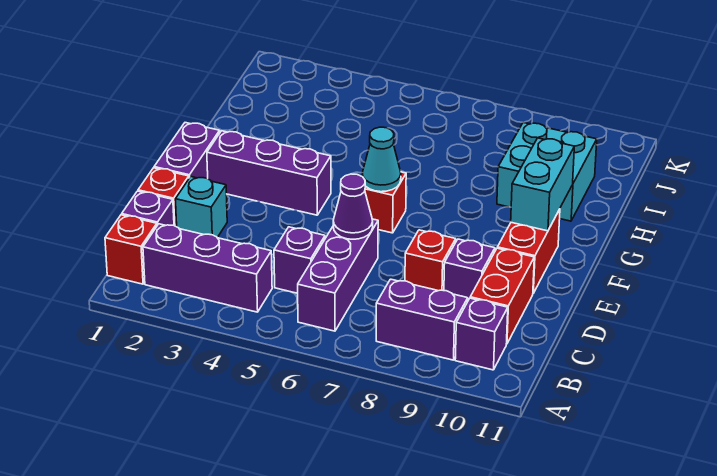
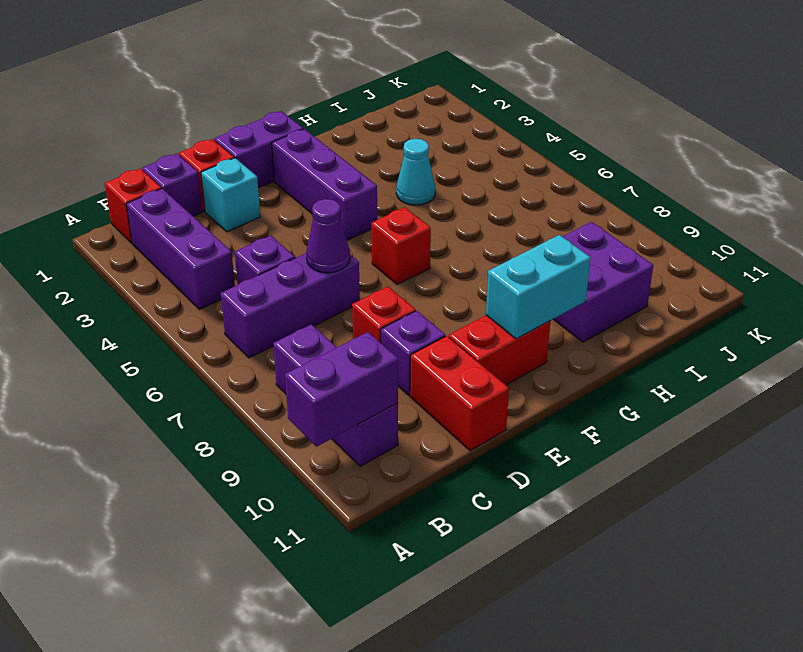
none -> purple 1x2 brick [285,332,398,447]
red 1x2 brick [470,248,534,344] -> red 1x2 brick turned to [410,336,509,451]
cyan 1x1 cone [362,127,401,192] -> cyan 1x1 cone moved to [396,139,435,205]
cyan 2x2 brick [497,122,597,221] -> purple 2x2 brick [553,222,653,342]

